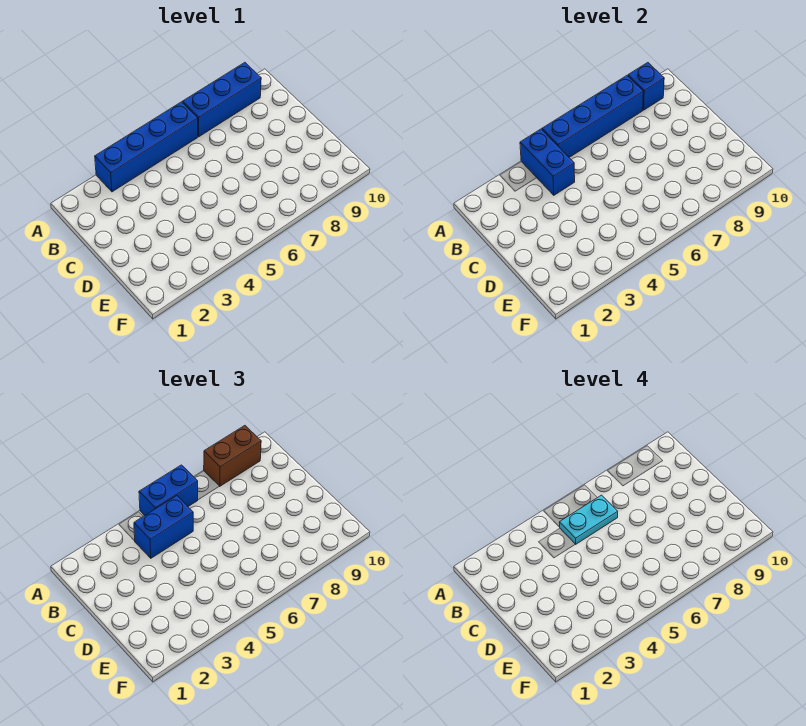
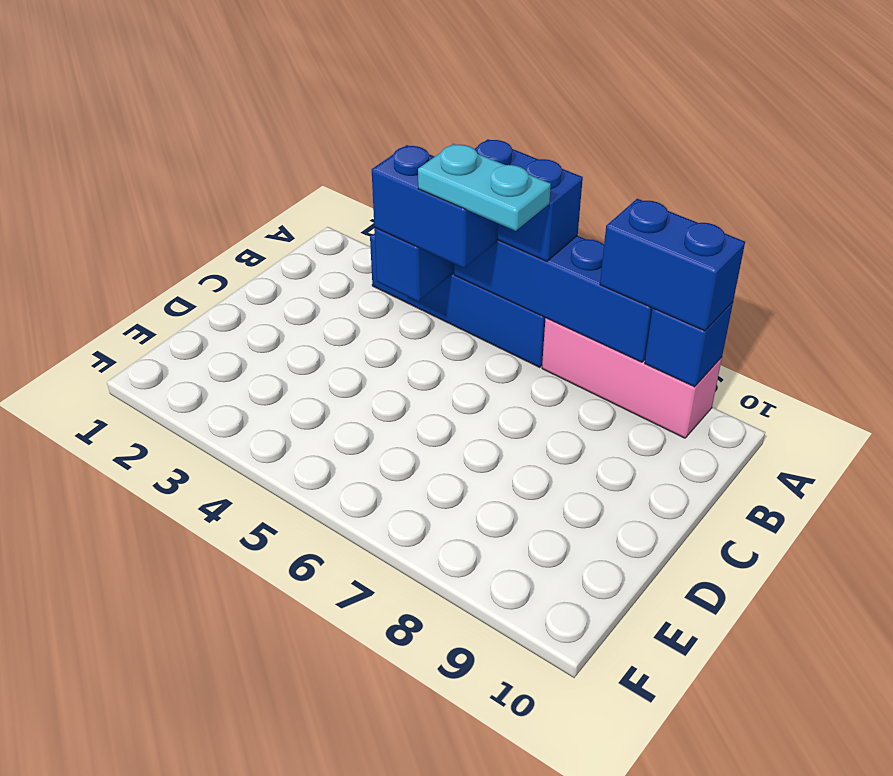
blue 1x3 brick [182,63,261,137] -> pink 1x3 brick [542,318,722,438]
brown 1x2 brick [204,426,261,486] -> blue 1x2 brick [600,199,745,331]

